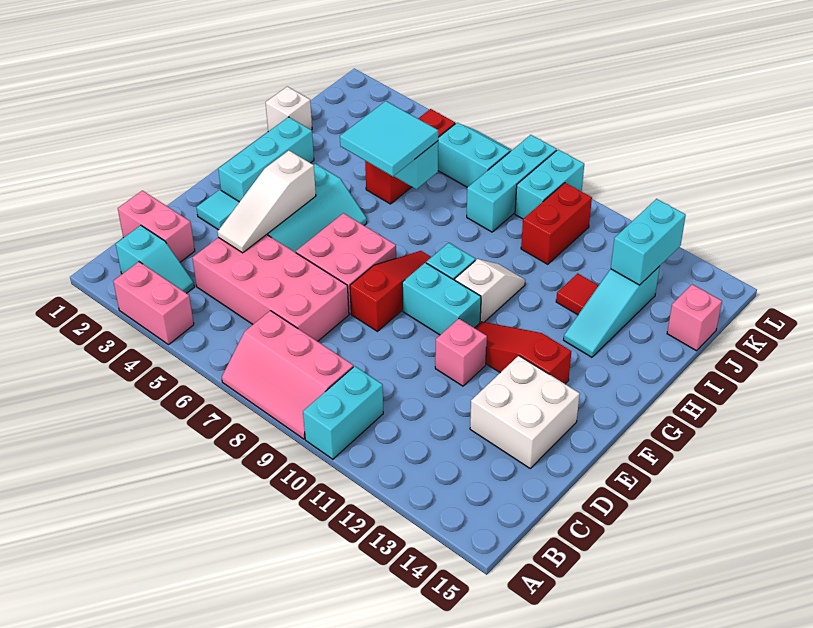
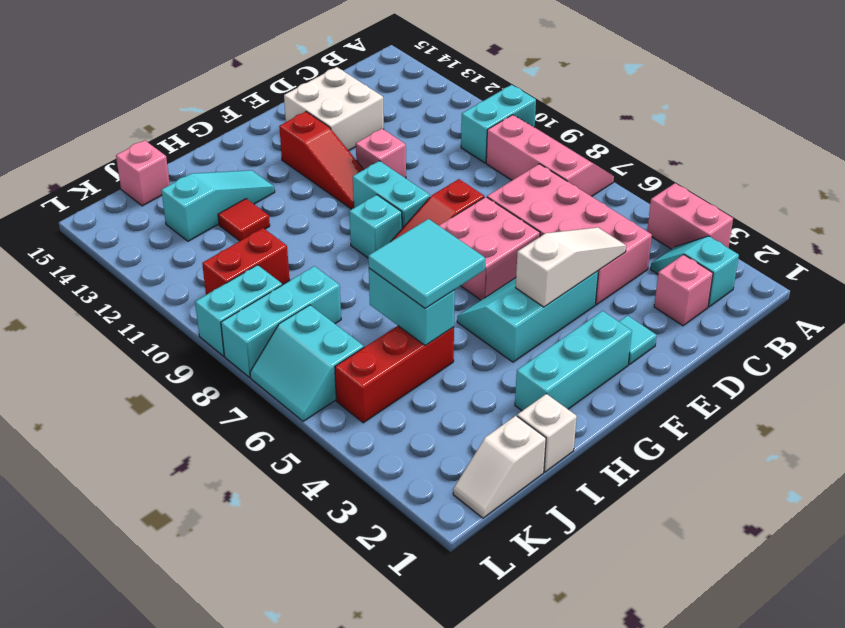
pink 1x2 brick [118,191,195,262] -> pink 1x1 brick [654,255,713,326]
white 1x2 slope [455,259,525,322] -> white 1x2 slope moved to [453,416,546,518]
cyan 1x2 brick [611,199,686,285] -> none

